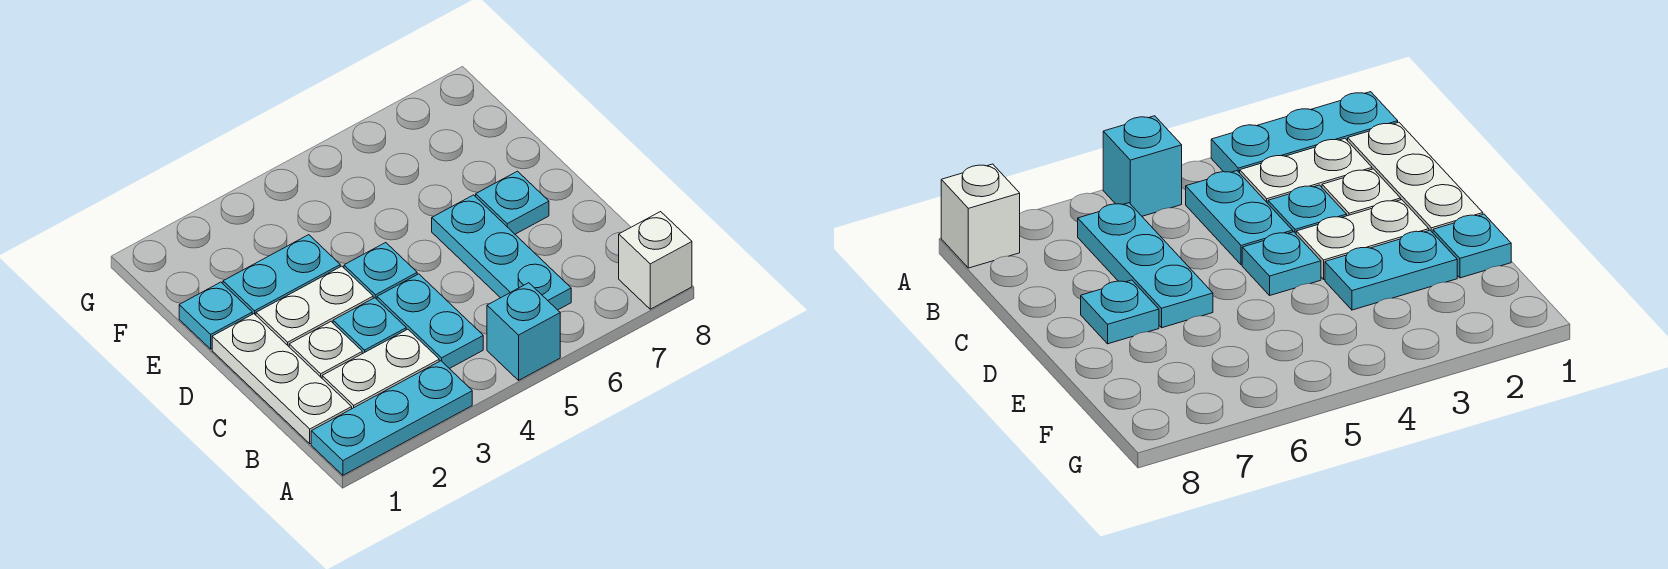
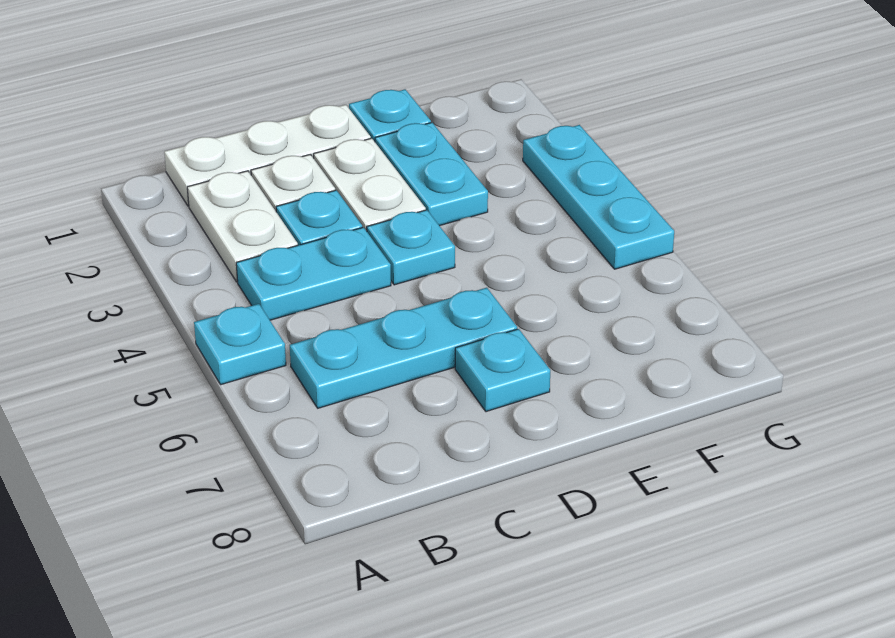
cyan 1x3 plate [311,361,472,475] -> cyan 1x3 plate moved to [523,125,674,269]
cyan 1x1 brick [487,283,560,380] -> cyan 1x1 plate [194,304,286,385]
white 1x1 brick [619,212,692,309] -> none

